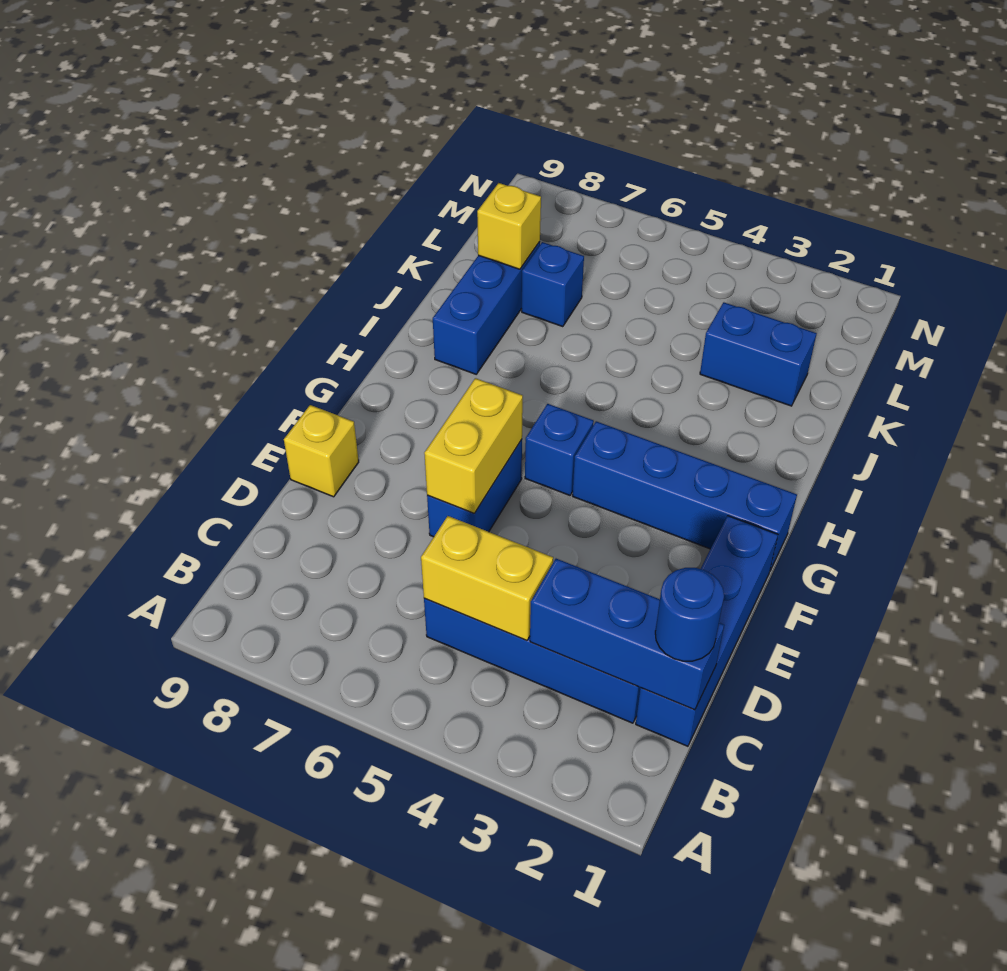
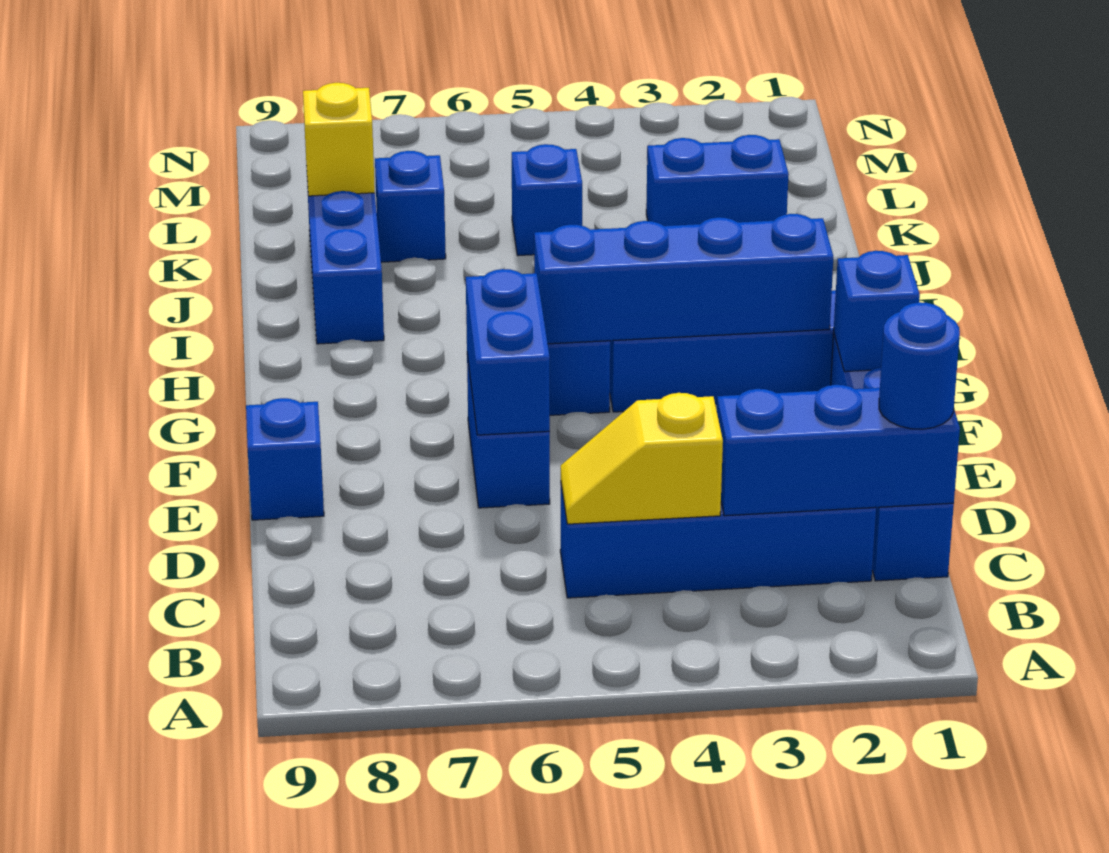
yellow 1x2 brick [421,516,553,641] -> yellow 1x2 slope [561,393,723,524]
yellow 1x2 brick [424,378,523,513] -> blue 1x2 brick [466,269,550,435]
yellow 1x1 brick [284,405,359,497] -> blue 1x1 brick [246,398,324,520]
none -> blue 1x1 brick [834,251,920,372]
none -> blue 1x4 brick [534,214,833,344]
none -> blue 1x1 brick [512,144,582,256]

